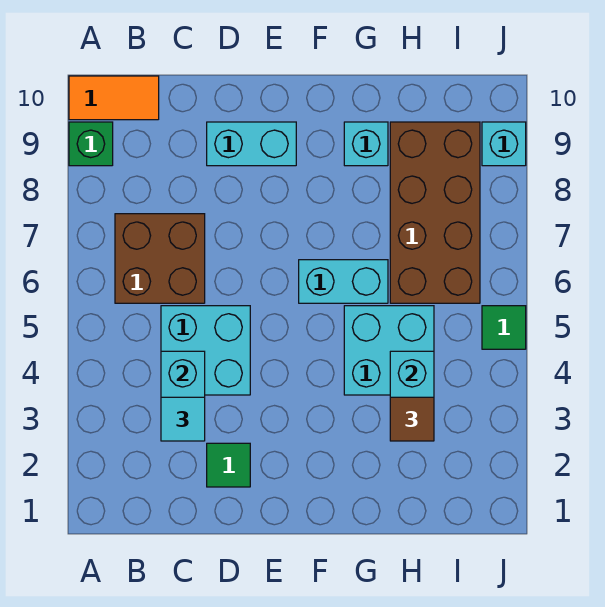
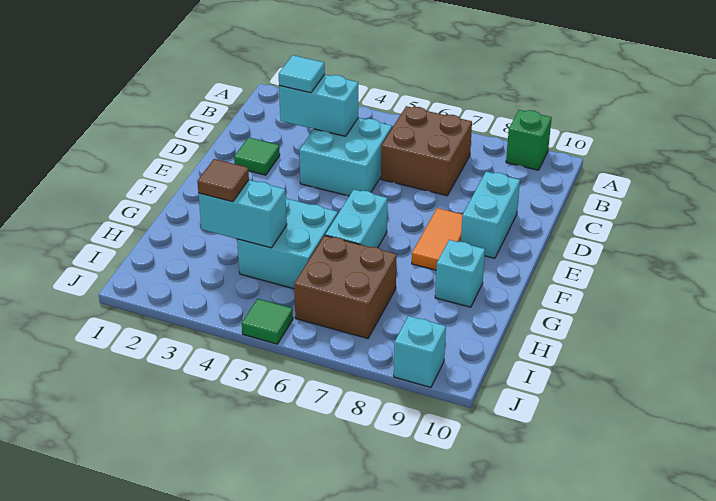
orange 1x2 tile [69,76,159,120] -> orange 1x2 tile moved to [412,208,463,270]
brown 2x4 brick [390,122,480,303] -> brown 2x2 brick [294,236,397,339]

